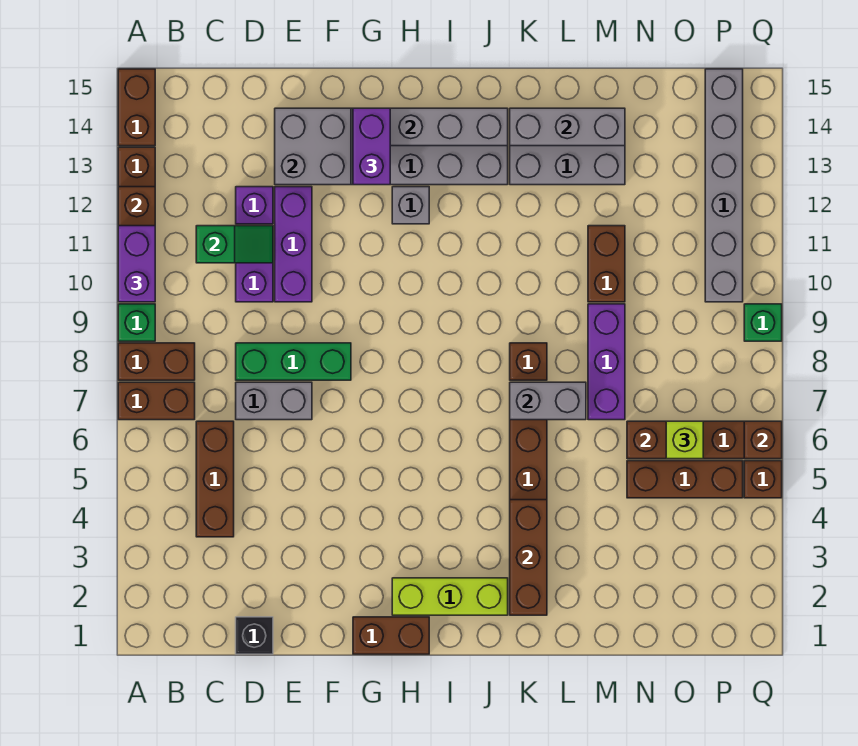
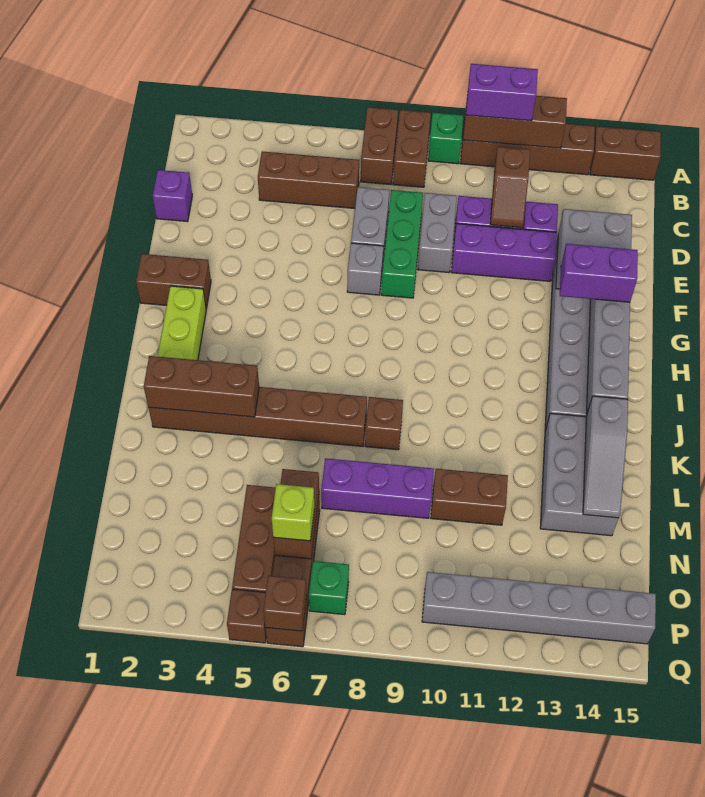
green 1x2 slope [196,226,273,263] -> brown 1x2 slope [490,147,530,228]
black 1x1 brick [236,617,273,654] -> purple 1x1 brick [153,170,192,222]
brown 1x2 brick [353,617,429,654] -> brown 1x2 brick turned to [136,254,211,309]
grey 1x1 brick [392,187,429,224] -> grey 1x1 brick moved to [347,243,383,295]
grey 1x2 brick [510,382,586,420] -> grey 1x2 brick moved to [418,193,457,273]
grey 1x3 brick [510,108,625,146] -> grey 1x3 slope [583,396,628,518]
green 1x1 brick [744,304,782,341] -> green 1x1 brick moved to [309,561,349,615]

